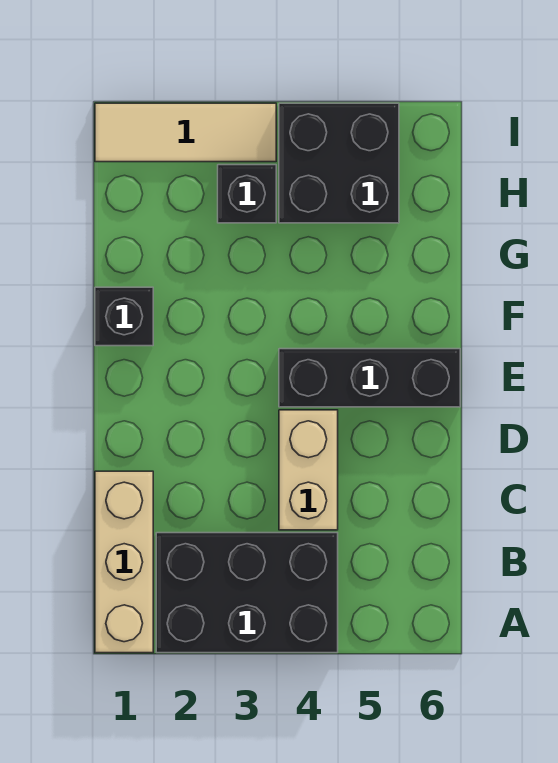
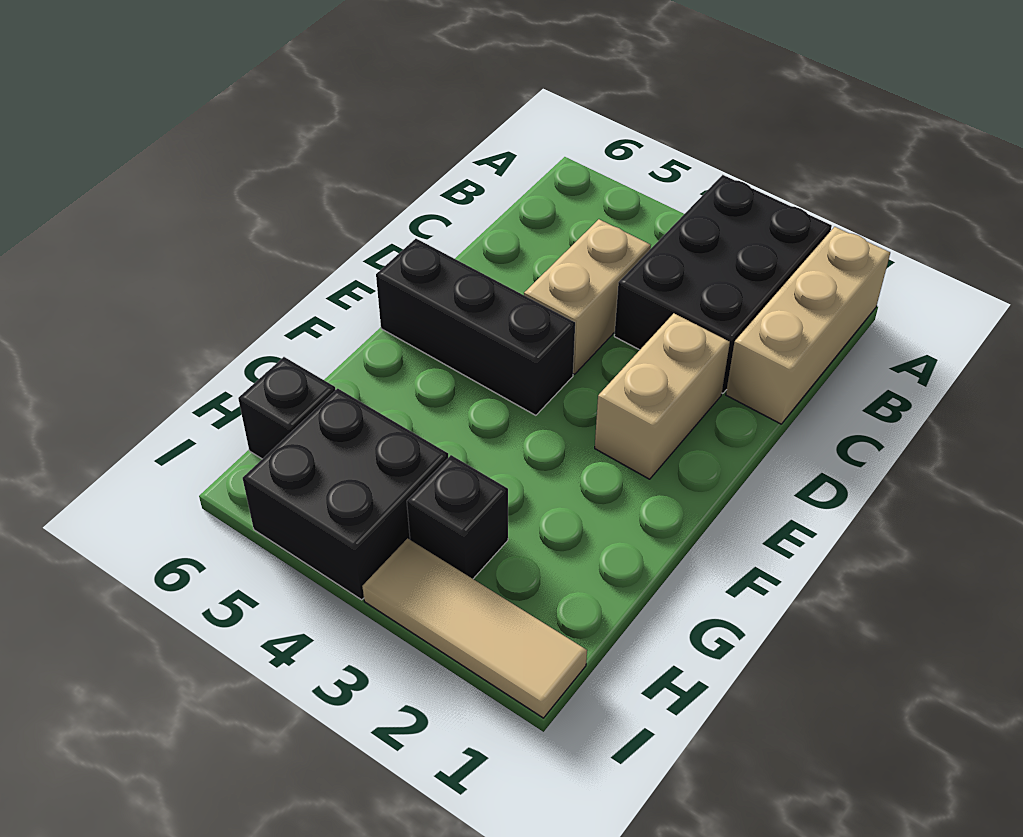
black 2x3 brick [156,533,338,653] -> black 2x3 brick turned to [614,175,832,393]
none -> tan 1x2 brick [595,313,730,479]
black 1x1 brick [95,287,153,346] -> black 1x1 brick moved to [238,357,335,459]

